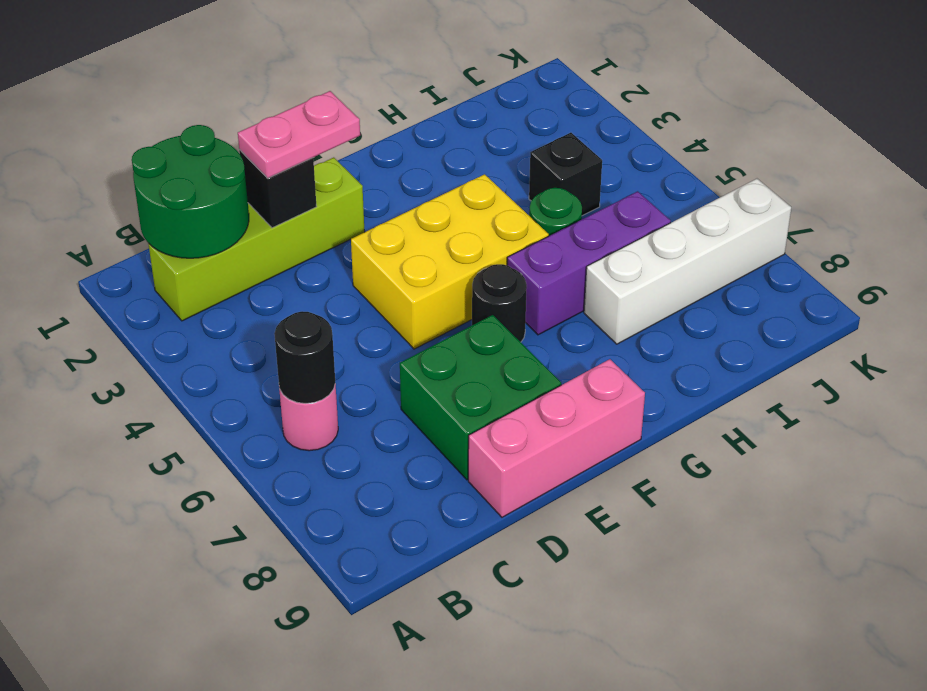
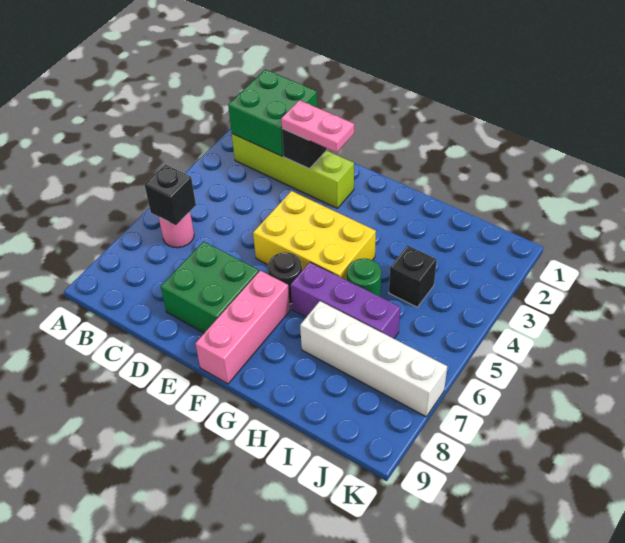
green 2x2 round brick [132,125,249,258] -> green 2x2 brick [228,69,317,156]
black 1x1 round brick [274,311,335,403] -> black 1x1 brick [145,165,196,225]
pink 1x3 brick [468,359,645,517] -> pink 1x3 brick turned to [195,271,290,384]

